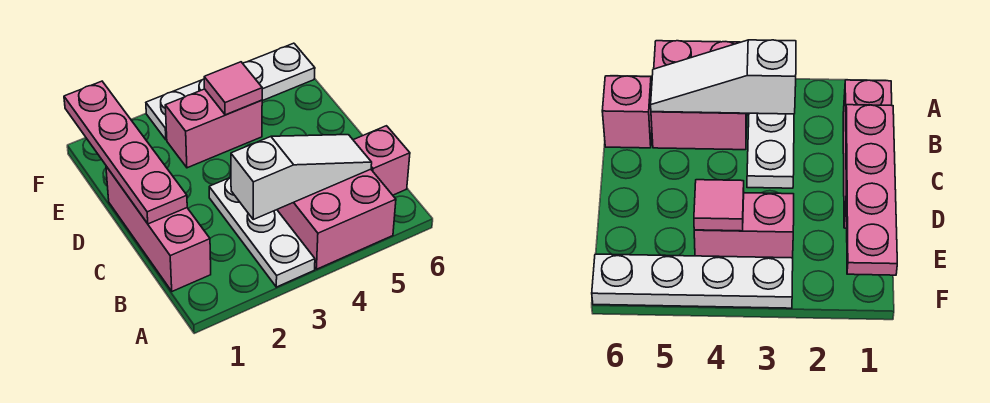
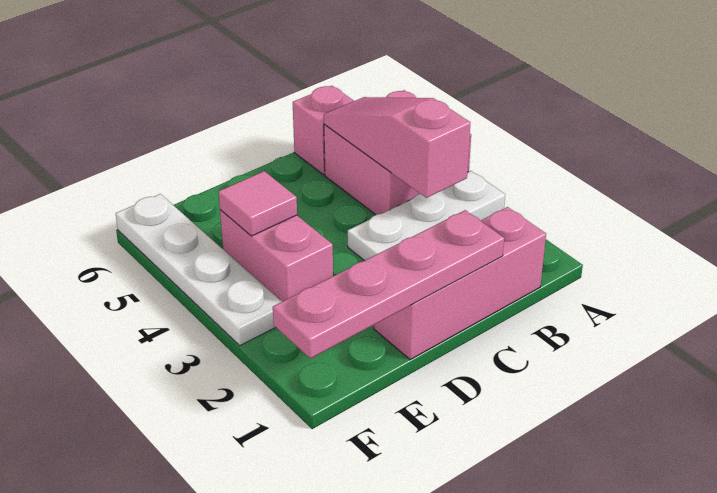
white 1x3 slope [231,135,372,219] -> pink 1x3 slope [324,97,470,198]

